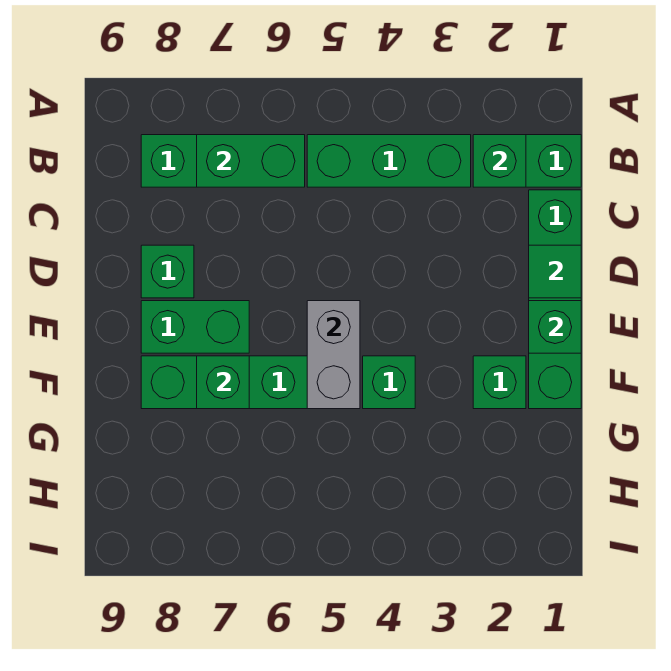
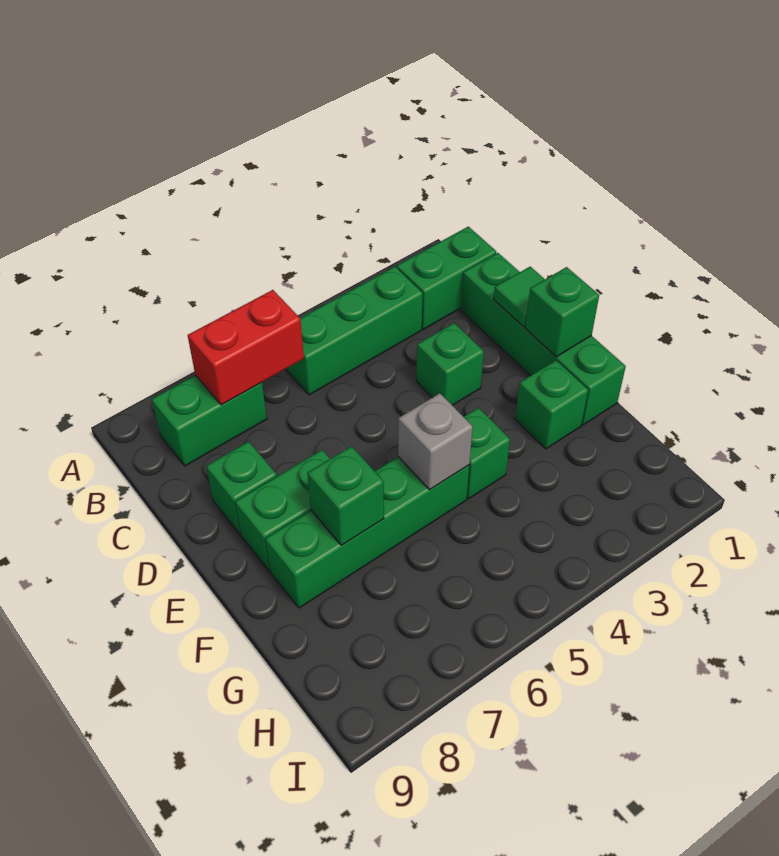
green 1x1 brick [473,135,526,187] -> green 1x1 brick moved to [416,323,484,405]
green 1x2 brick [197,135,305,187] -> red 1x2 brick [188,290,304,405]
grey 1x2 brick [307,301,360,409] -> grey 1x1 brick [398,393,473,490]

